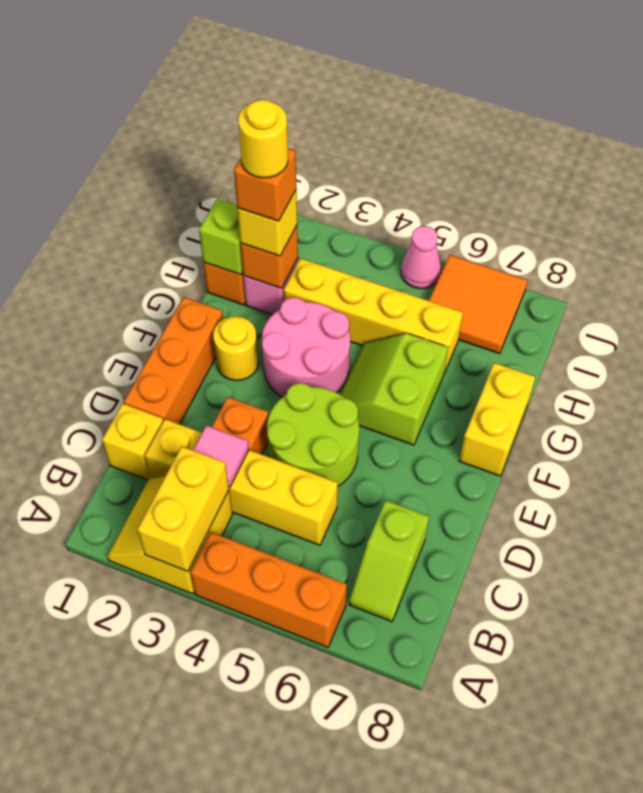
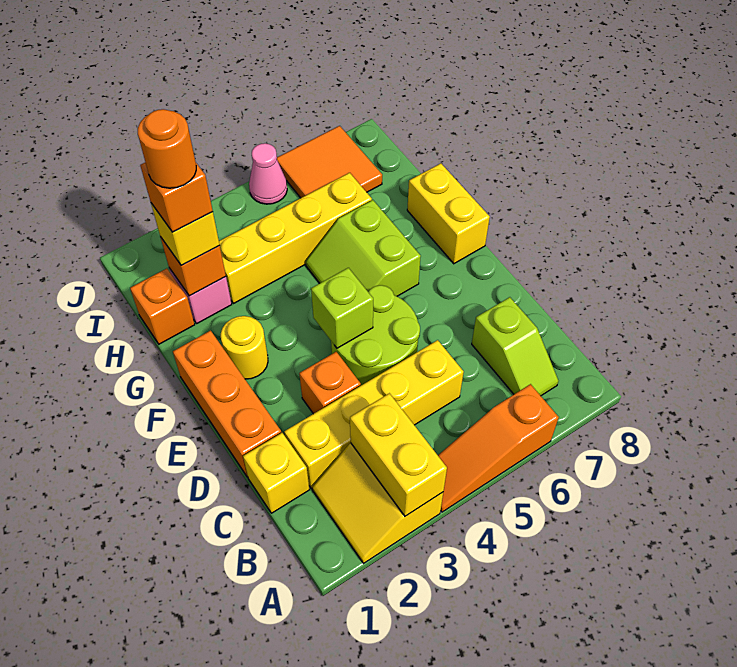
orange 1x3 brick [190,532,347,647] -> orange 1x3 slope [438,384,559,512]
pink 1x1 tile [193,425,249,487] -> none
pink 2x2 round brick [262,297,350,397] -> none
lime 1x1 brick [199,198,243,275] -> lime 1x1 brick moved to [311,268,373,348]
yellow 1x1 round brick [238,100,288,178] -> orange 1x1 round brick [138,109,196,188]

